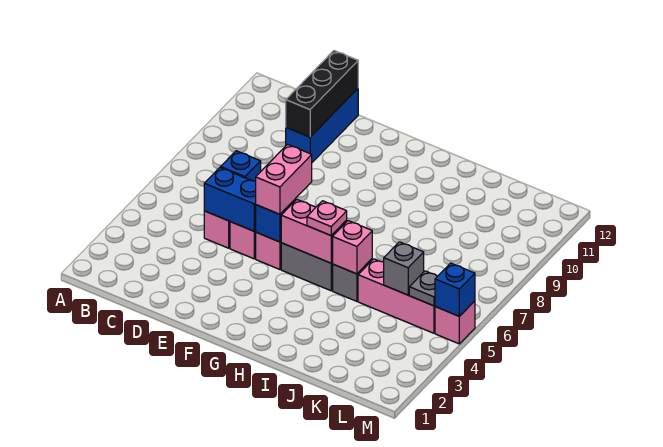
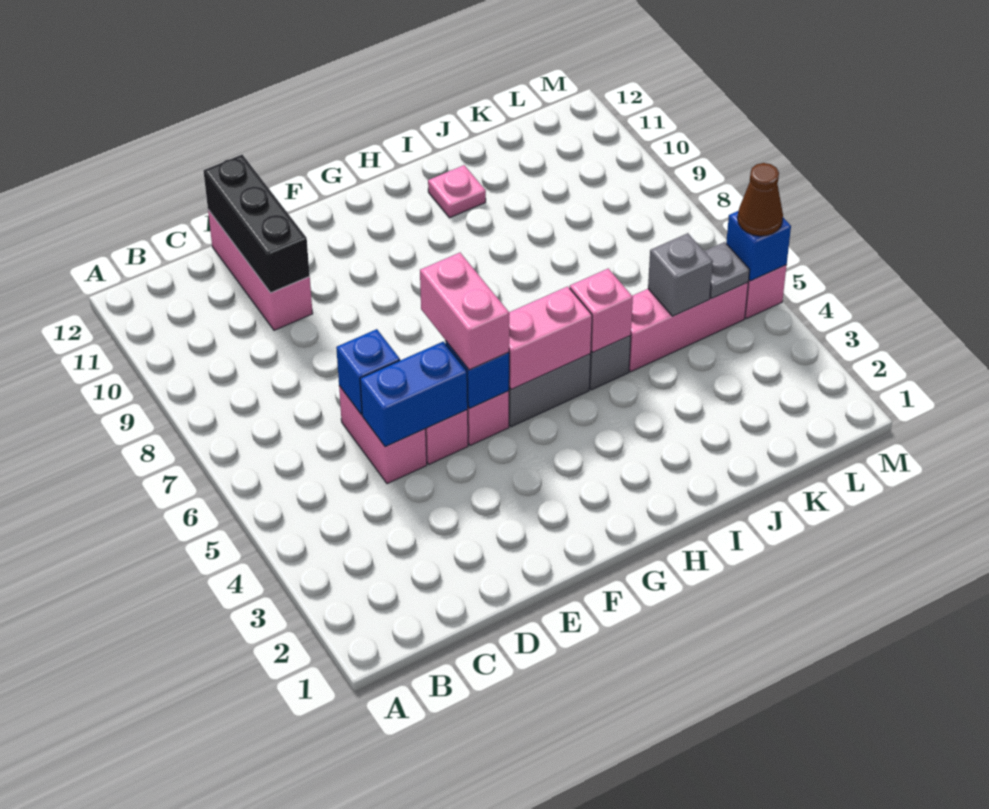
blue 1x3 brick [286,89,358,162] -> pink 1x3 brick [208,210,313,330]
pink 1x1 plate [307,201,347,235] -> pink 1x1 plate moved to [428,165,486,218]
none -> brown 1x1 cone [738,163,783,236]

